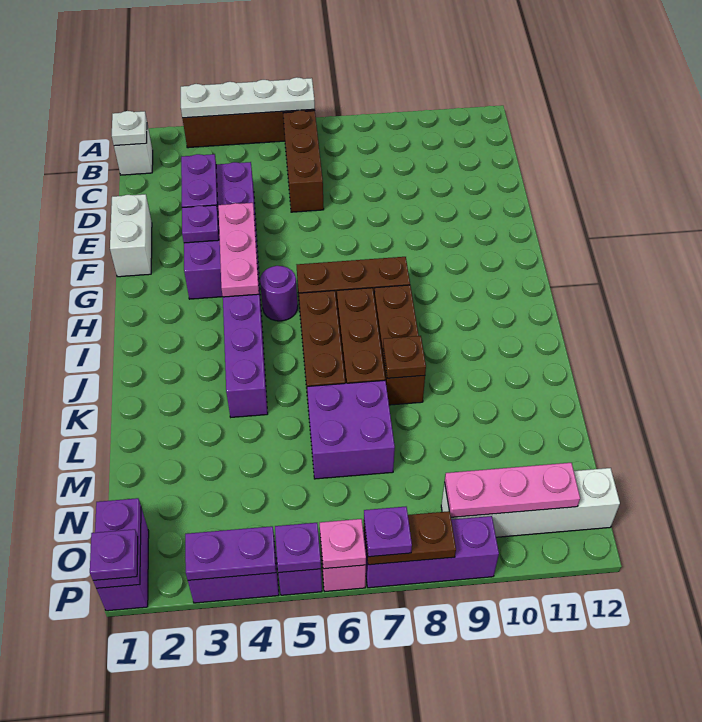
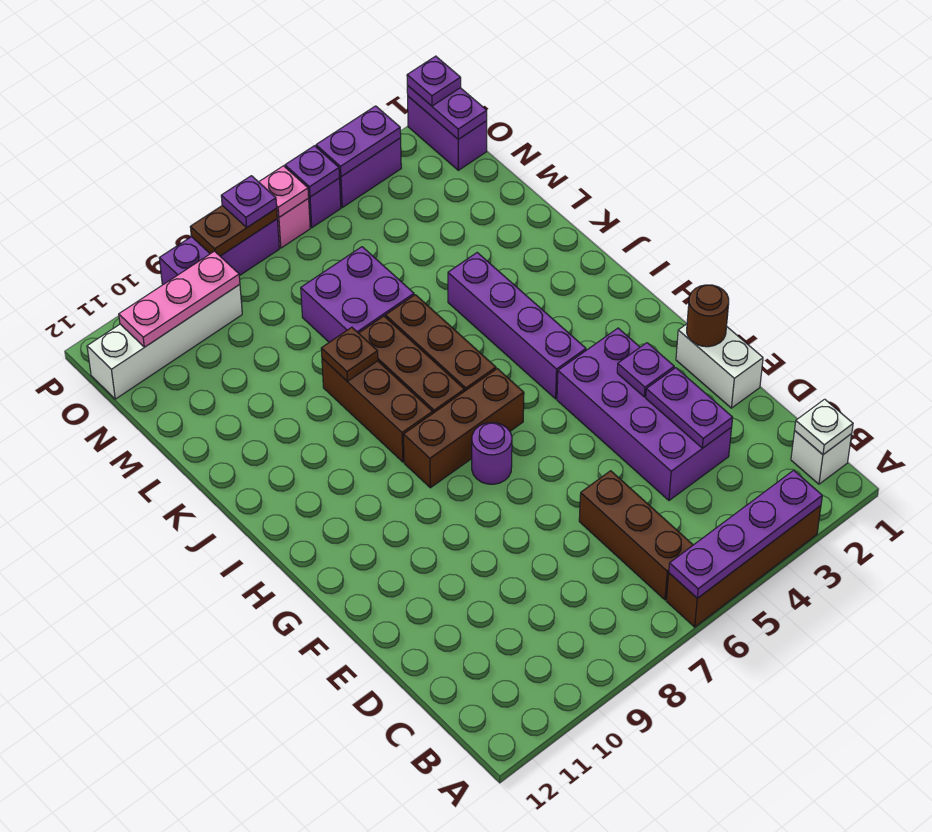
white 1x4 plate [181,77,315,118] -> purple 1x4 plate [669,470,822,598]
none -> brown 1x1 round brick [687,285,729,347]
pink 1x3 plate [218,203,259,297] -> none
purple 1x1 round brick [260,266,298,321] -> purple 1x1 round brick moved to [472,423,512,484]

